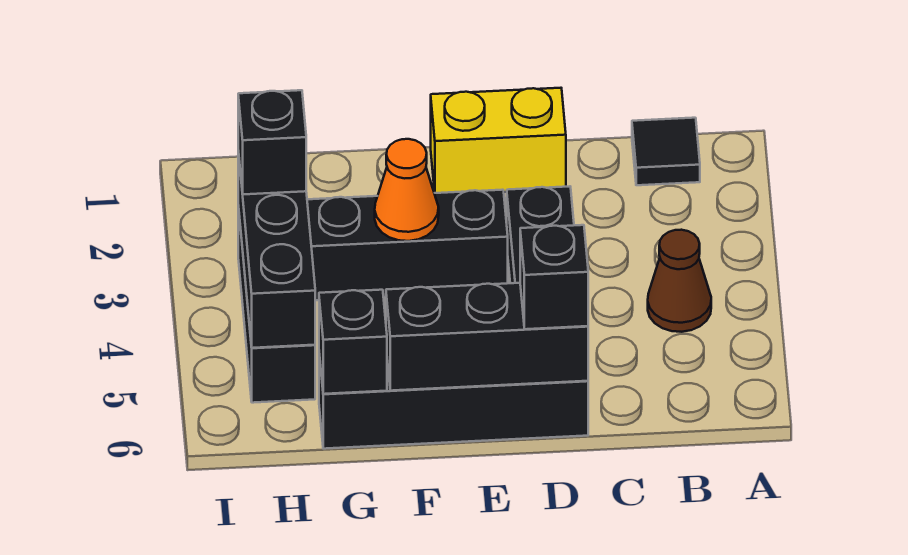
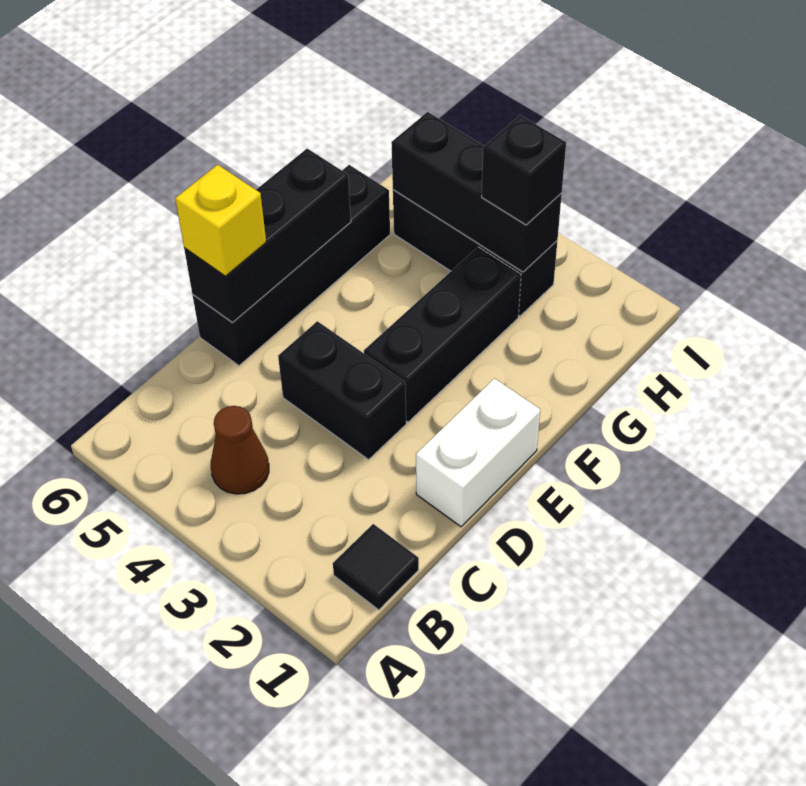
yellow 1x2 brick [431,88,566,193] -> white 1x2 brick [416,379,540,527]
black 1x1 brick [520,225,588,329] -> yellow 1x1 brick [175,165,266,276]
orange 1x1 cone [375,139,439,241] -> none
black 1x1 brick [319,290,387,394] -> none

